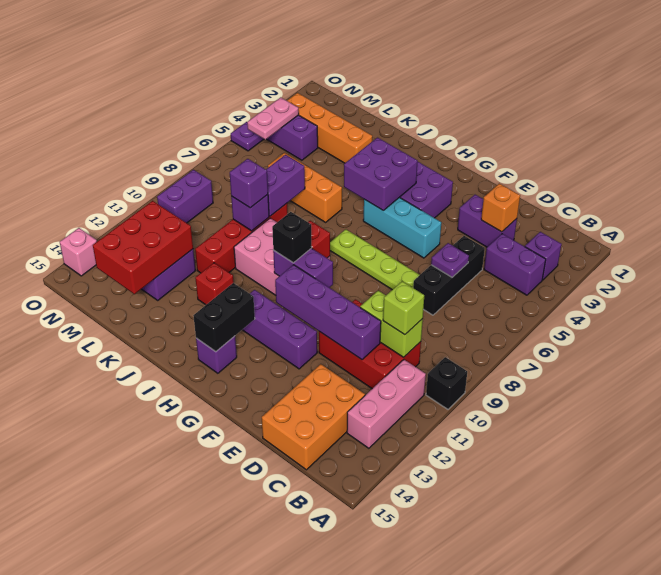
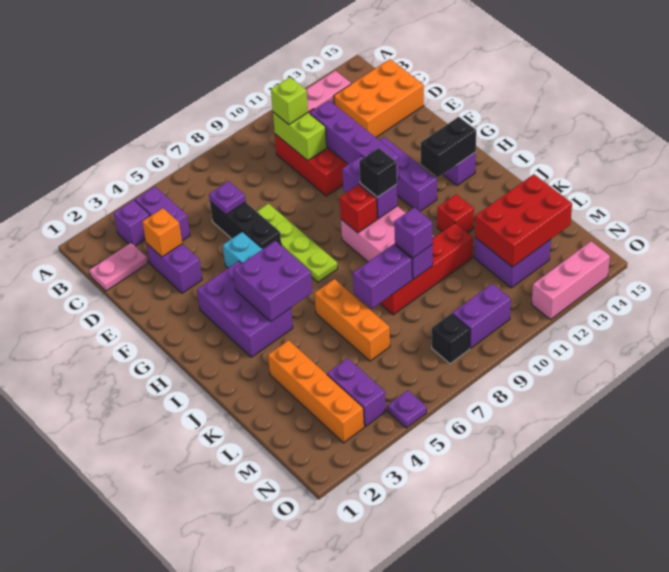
black 1x1 brick [426,357,467,409] -> black 1x1 brick moved to [432,313,470,364]
black 1x3 brick [413,236,485,315] -> black 1x3 brick turned to [210,202,281,249]
pink 1x2 plate [247,97,299,140] -> pink 1x2 plate moved to [89,243,148,291]
pink 1x1 brick [60,228,97,276] -> pink 1x3 brick [532,241,610,320]

